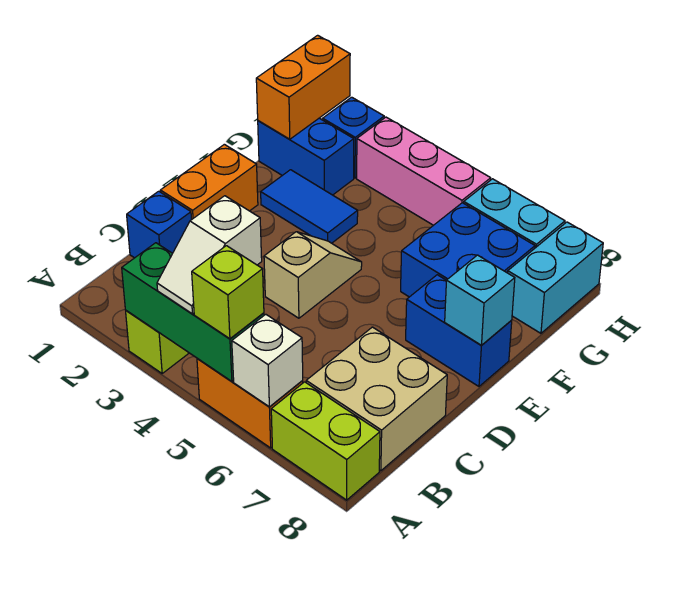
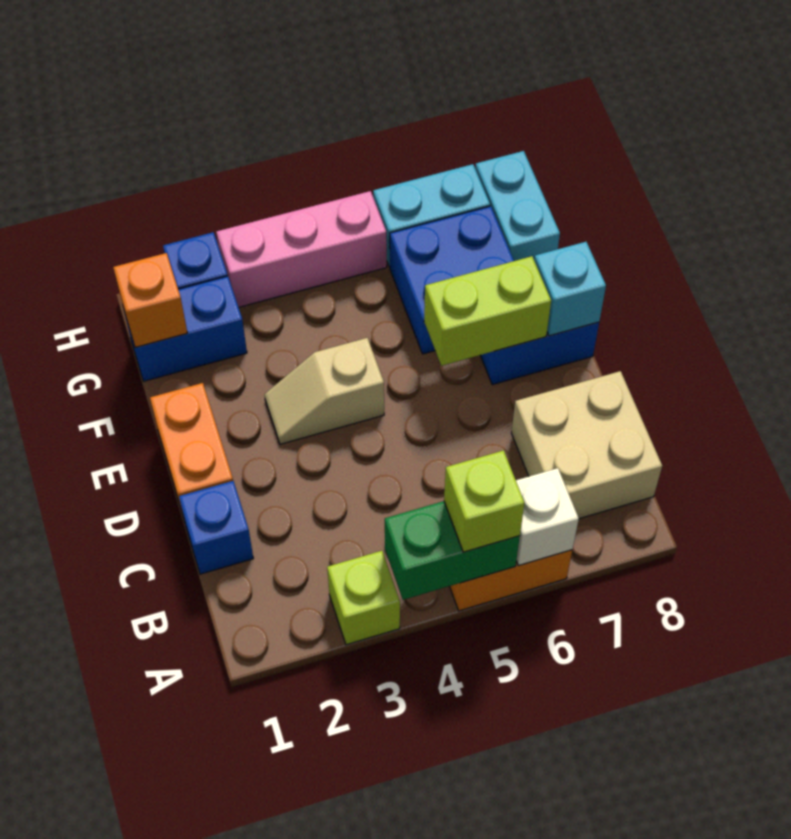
green 1x3 brick [122,243,264,382] -> green 1x2 brick [385,501,520,600]
white 1x2 slope [157,196,262,314] -> none
lime 1x2 brick [271,382,380,500] -> lime 1x2 brick moved to [424,256,551,366]
tan 1x2 slope [264,232,362,318] -> tan 1x2 slope turned to [265,338,384,444]
blue 1x2 tile [261,170,358,243] -> none
orange 1x2 brick [256,35,350,139] -> orange 1x1 brick [113,253,187,348]

